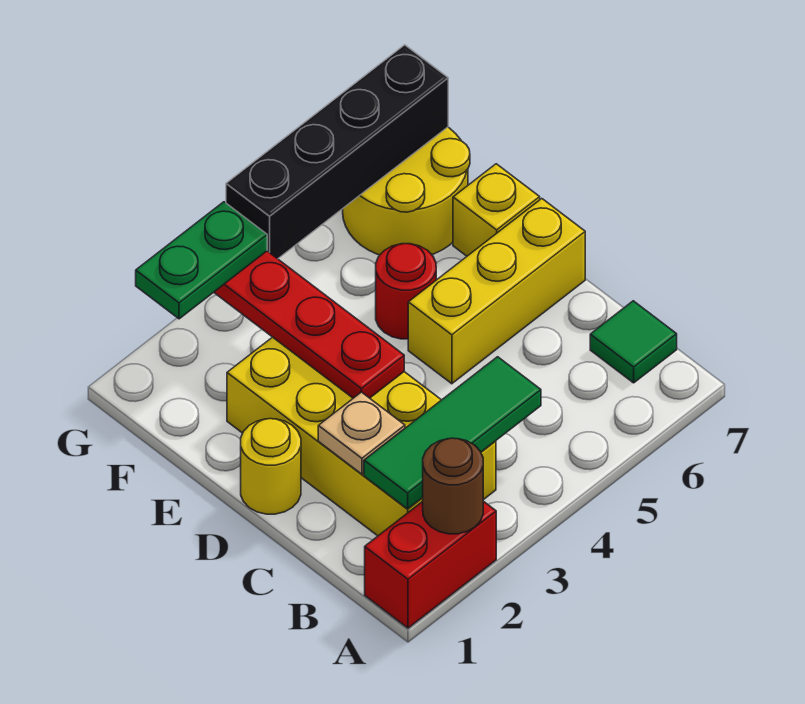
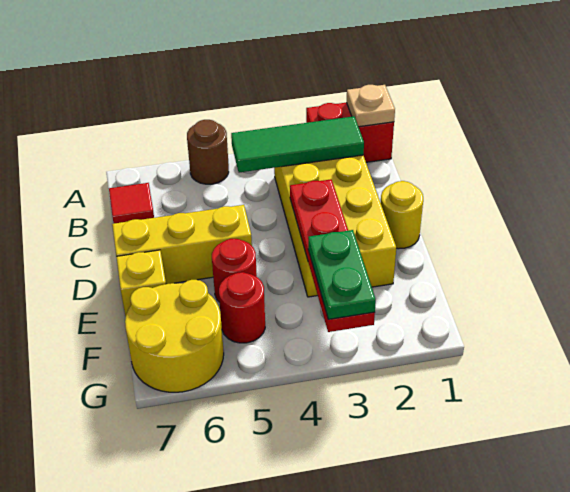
brown 1x1 round brick [423,438,483,534] -> brown 1x1 round brick moved to [187,120,229,184]
green 1x1 tile [590,301,677,383] -> red 1x1 tile [109,183,154,223]
tan 1x1 plate [318,392,405,474] -> tan 1x1 plate moved to [347,85,395,127]
none -> red 1x1 round brick [219,272,265,343]
green 1x2 plate [136,202,267,319] -> green 1x2 plate turned to [308,230,376,319]
black 1x4 brick [226,45,448,259] -> none

